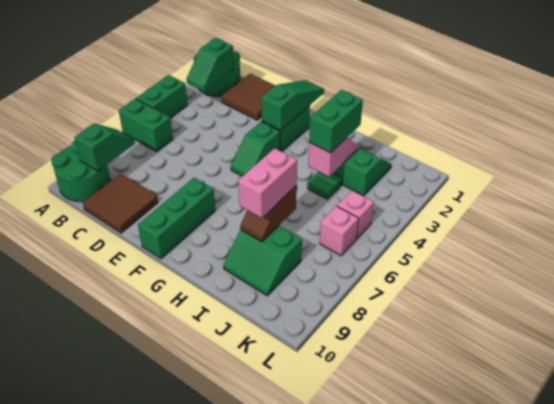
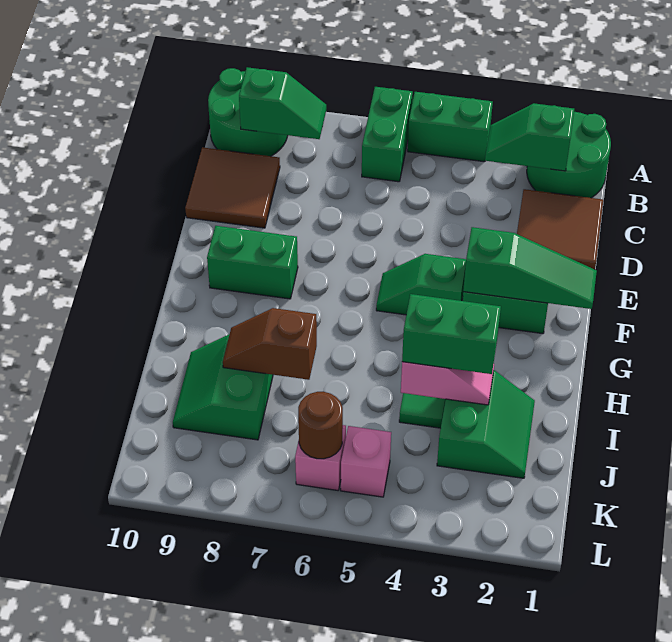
green 1x3 brick [138,178,215,259] -> green 1x2 brick [207,226,298,299]
pink 1x2 brick [238,148,297,218] -> none
none -> brown 1x1 round brick [298,392,343,459]

